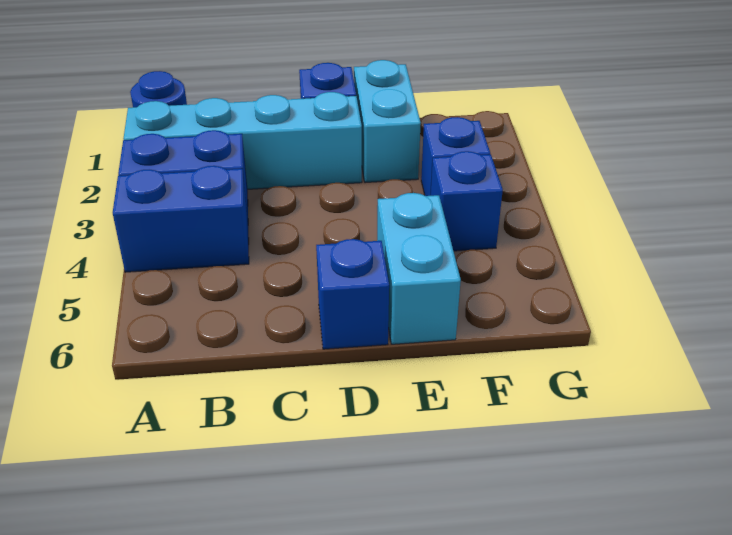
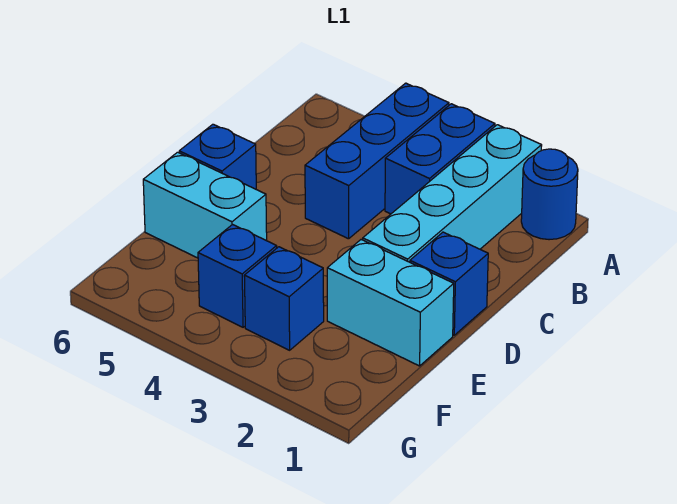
blue 1x2 brick [113,166,249,272] -> blue 1x3 brick [305,83,449,239]

